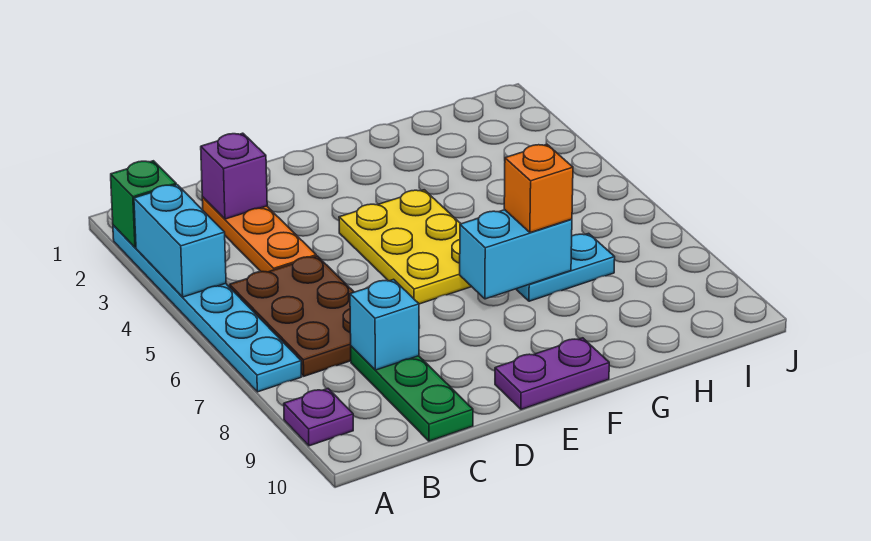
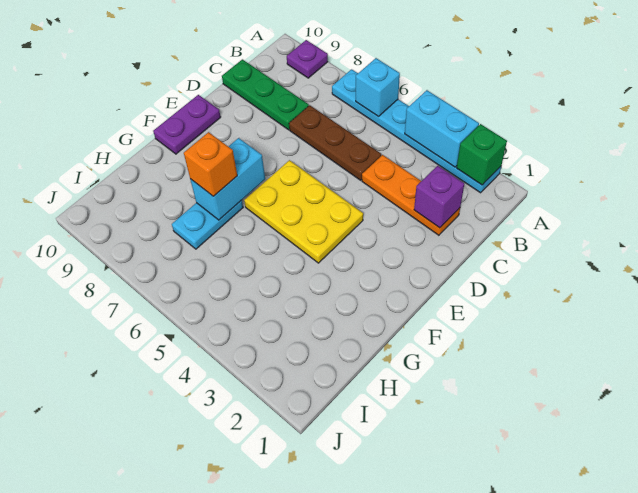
brown 2x3 plate [230,256,354,376] -> brown 1x3 plate [289,105,381,180]
cyan 1x1 brick [350,279,419,370] -> cyan 1x1 brick moved to [356,58,400,116]

